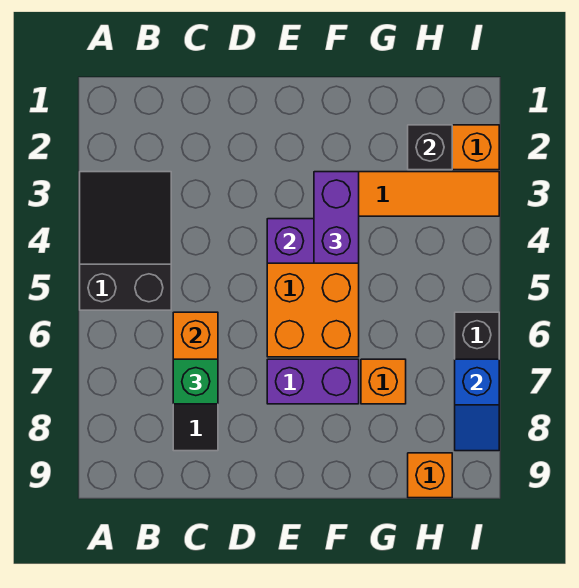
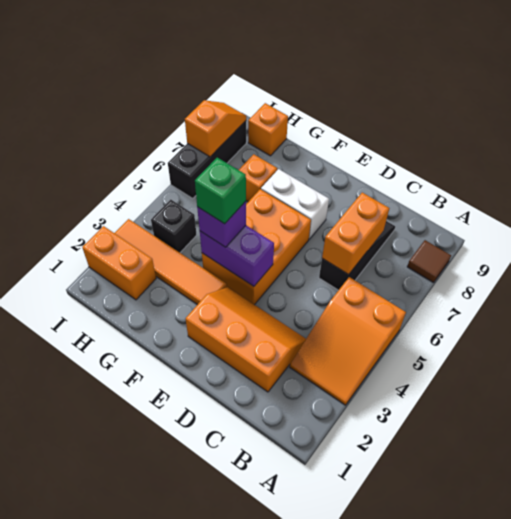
black 2x3 slope [80,172,171,310] -> orange 2x3 slope [290,277,406,405]
none -> brown 1x1 tile [407,240,451,283]
none -> orange 2x3 slope [186,287,306,392]
green 1x1 brick [173,359,218,404] -> green 1x1 brick moved to [195,158,246,224]
purple 1x2 brick [267,359,359,404] -> white 1x2 brick [261,169,329,239]
purple 1x2 brick [314,172,359,263] -> purple 1x1 brick [197,201,246,247]
black 1x1 brick [408,125,452,170] -> black 1x1 brick moved to [151,200,197,253]
blue 1x2 slope [455,359,499,451] -> orange 1x2 slope [185,100,246,157]

